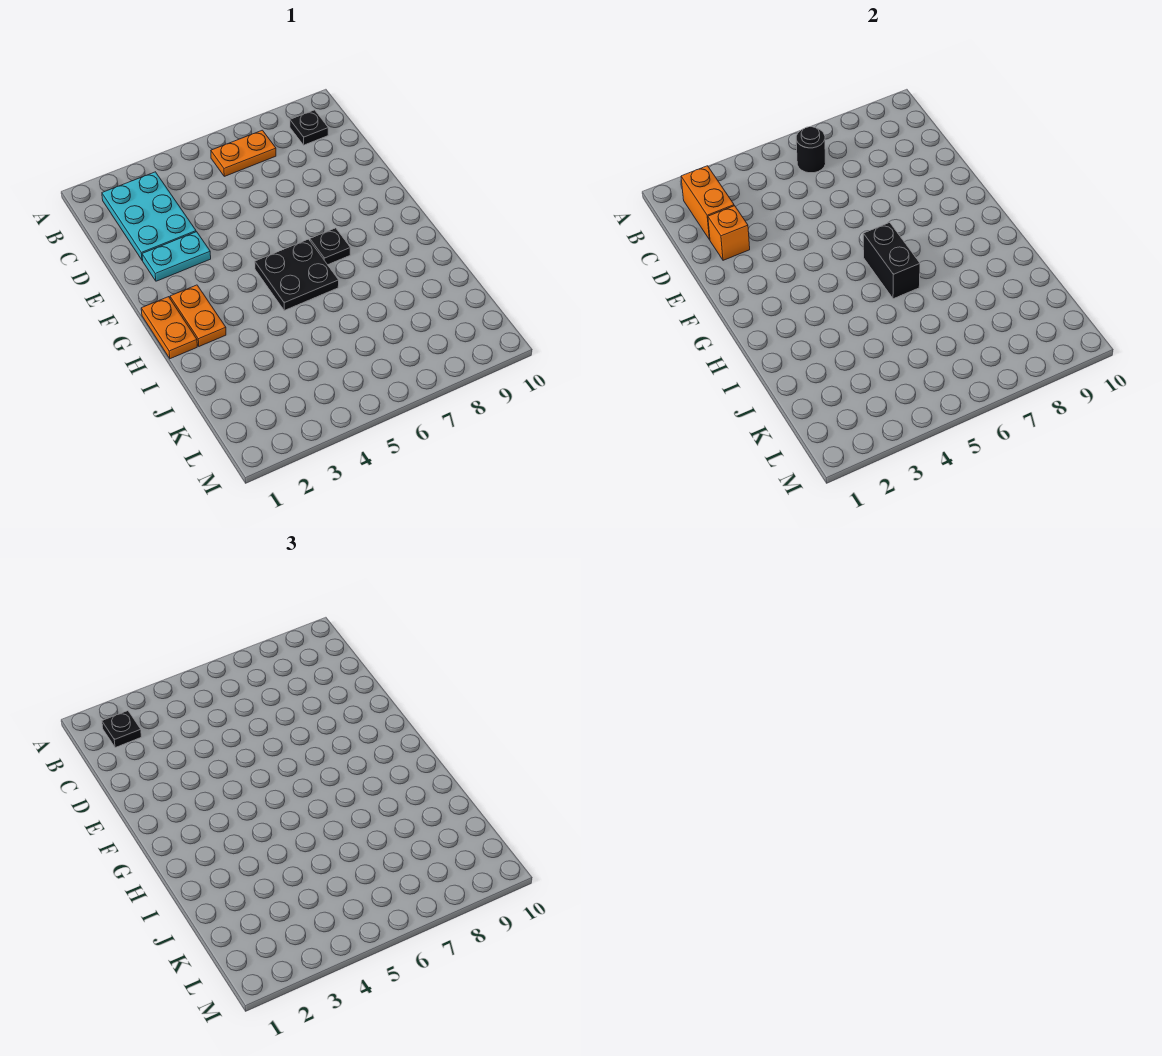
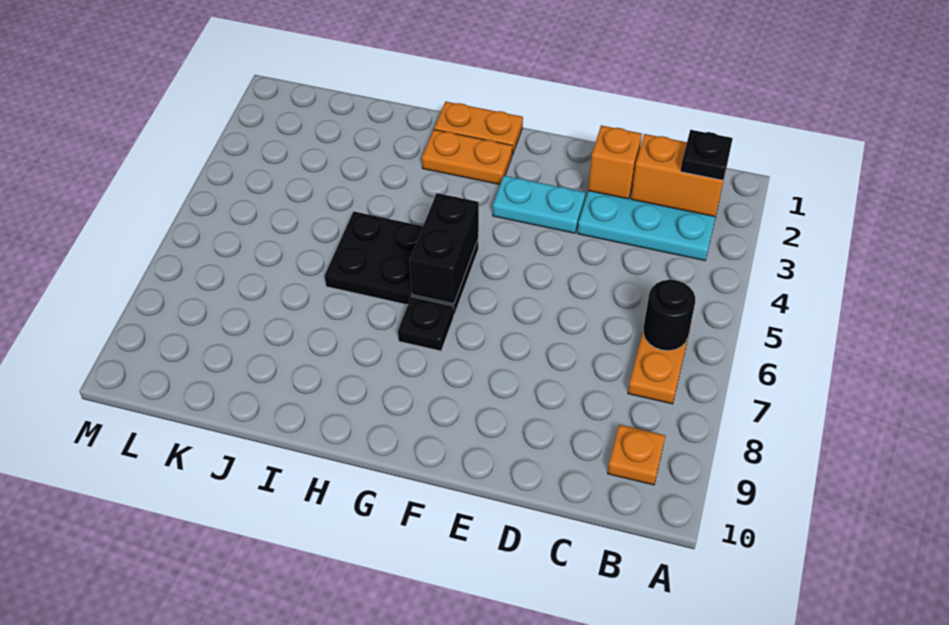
black 1x1 plate [290,110,328,145] -> orange 1x1 plate [607,425,665,485]
cyan 1x2 plate [142,232,211,281] -> cyan 1x2 plate turned to [493,176,586,233]
black 2x2 plate [255,239,339,310] -> black 2x3 plate [325,211,478,315]
black 1x2 brick [863,223,920,299] -> black 1x2 brick turned to [410,193,479,304]

